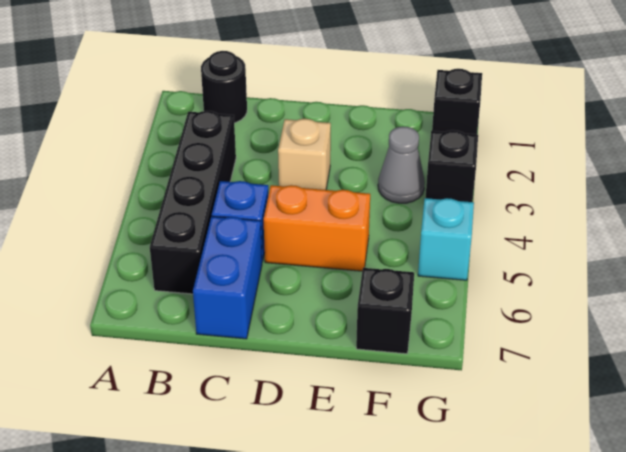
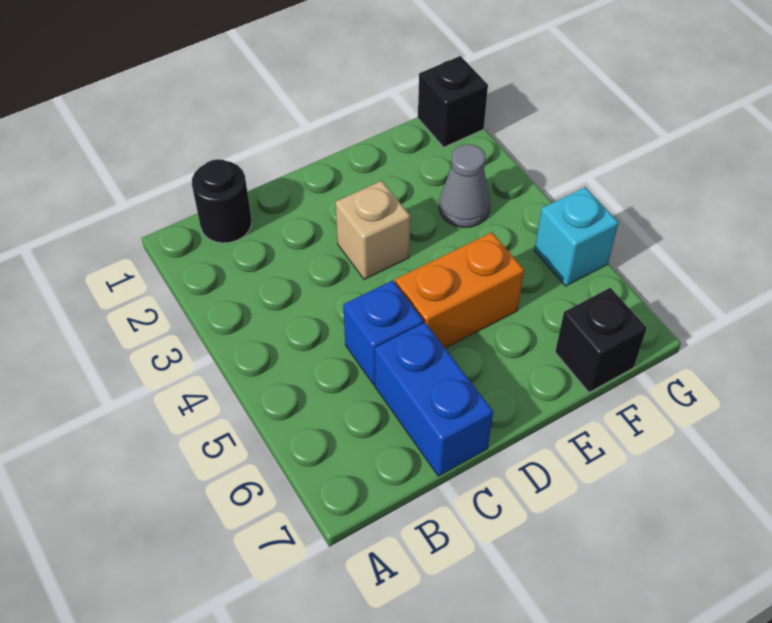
black 1x4 brick [150,111,236,294] -> none
black 1x1 brick [426,130,478,202] -> none

